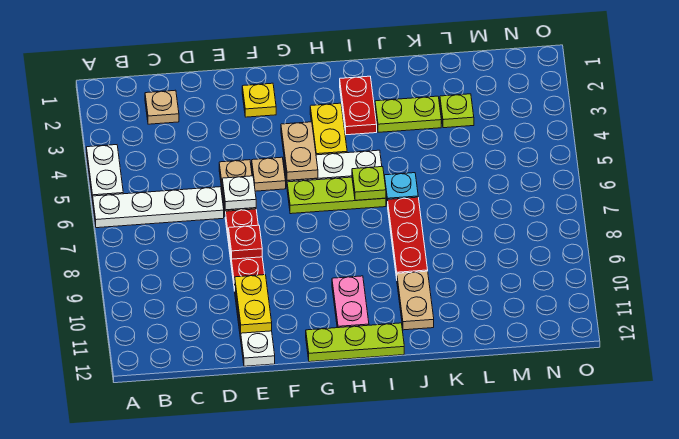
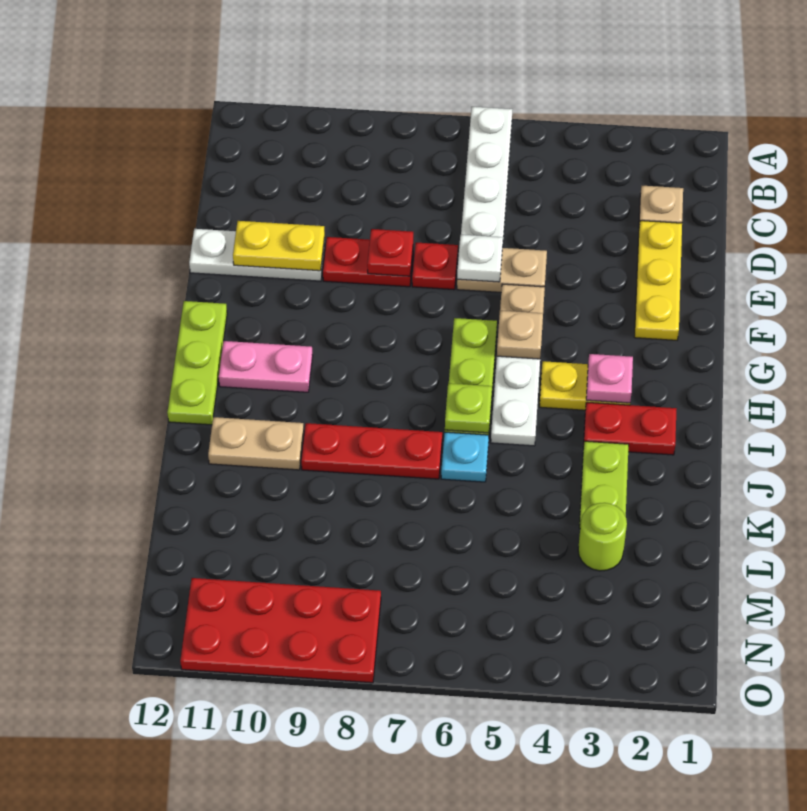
white 1x2 plate [86,145,123,203] -> none
yellow 1x1 plate [242,83,276,117] -> yellow 1x3 plate [634,221,682,340]
tan 1x2 plate [281,122,318,180] -> tan 1x1 plate [497,311,543,359]
none -> pink 1x1 plate [586,354,633,403]
lime 1x1 plate [440,94,474,128] -> lime 1x1 round brick [578,503,627,571]
none -> red 2x4 plate [180,578,381,683]

